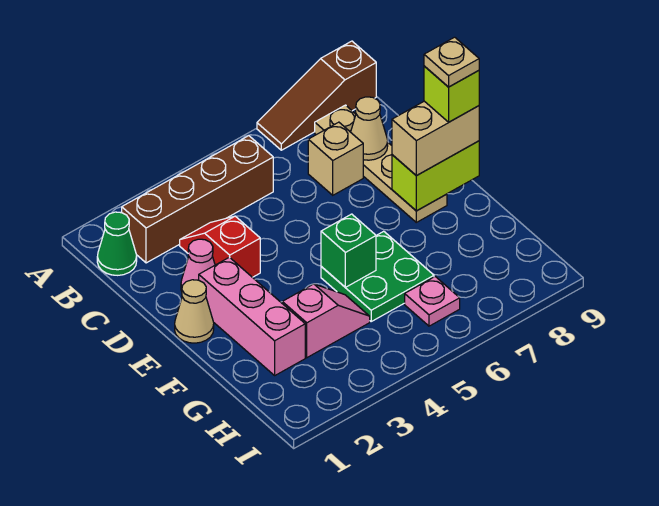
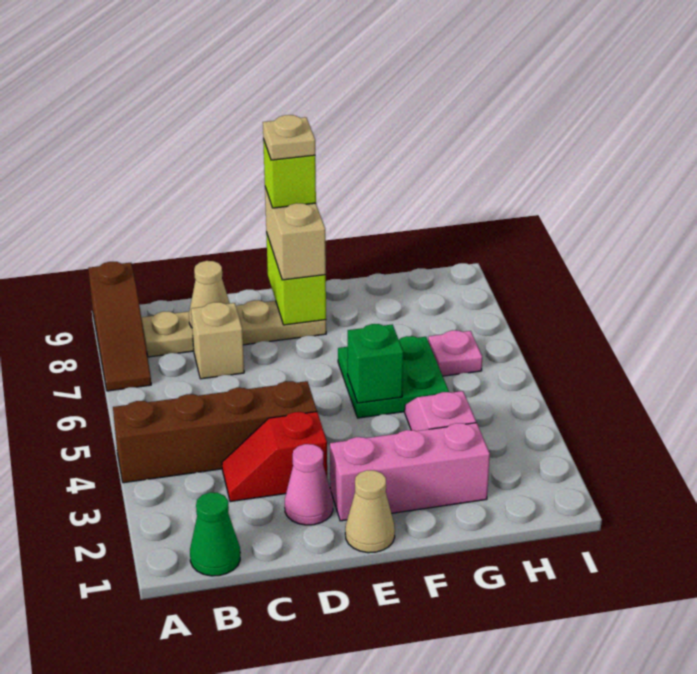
brown 1x4 brick [122,136,273,263] -> brown 1x4 brick turned to [113,381,317,483]

